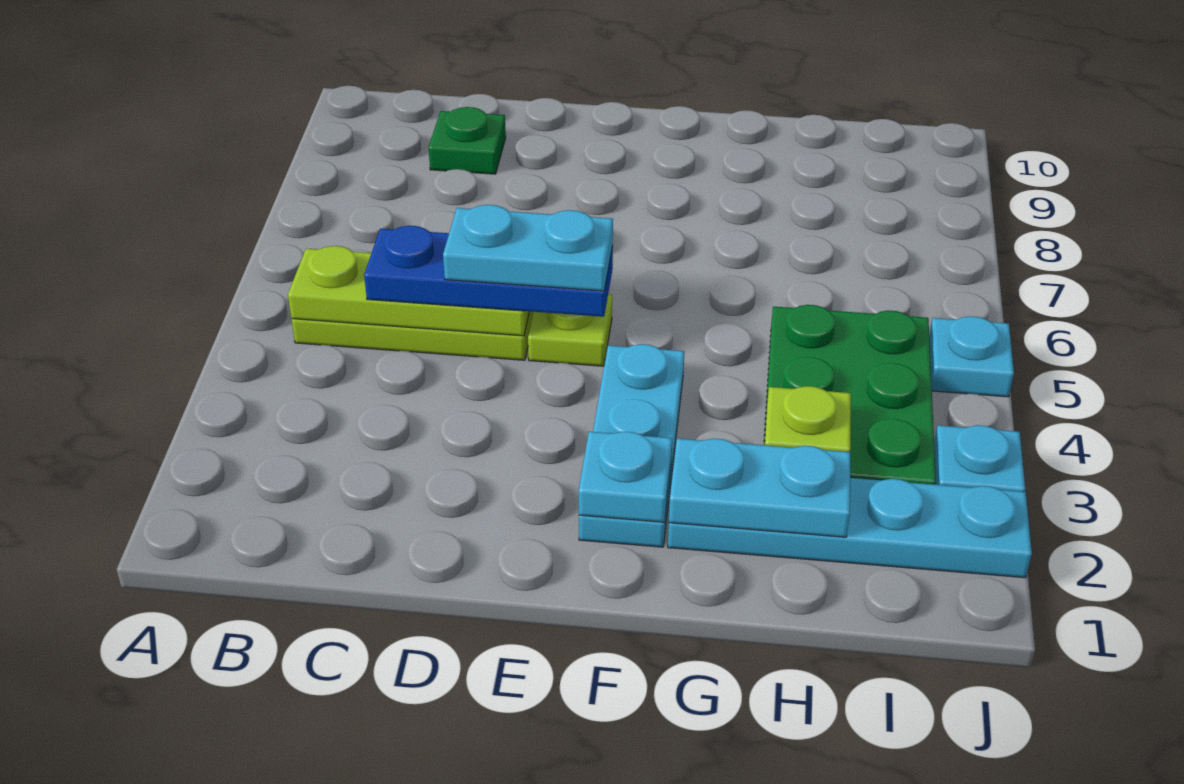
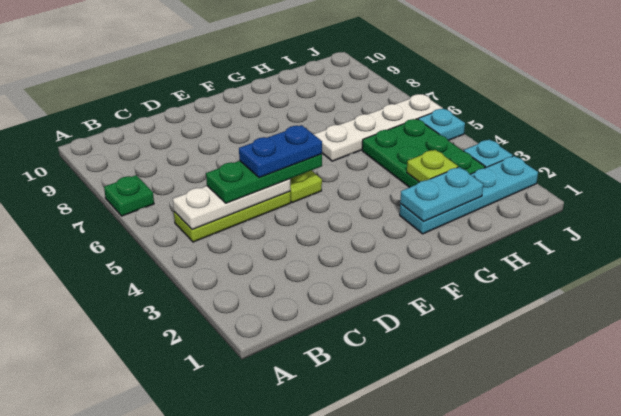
lime 1x3 plate [288,246,530,336] -> white 1x3 plate [173,179,291,230]
blue 1x3 plate [364,226,613,317] -> green 1x3 plate [206,154,322,203]
green 1x1 plate [429,107,506,174] -> green 1x1 plate moved to [104,175,154,216]
cyan 1x2 plate [443,205,613,291] -> blue 1x2 plate [239,125,322,178]
cyan 1x3 plate [579,344,684,547] -> none
cyan 1x1 plate [579,432,672,522] -> none
none -> white 1x4 plate [314,94,443,161]

